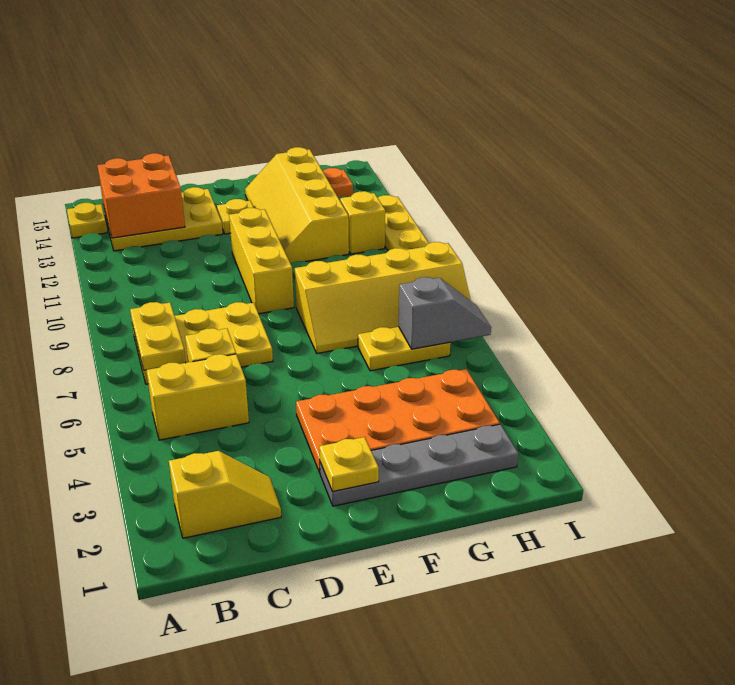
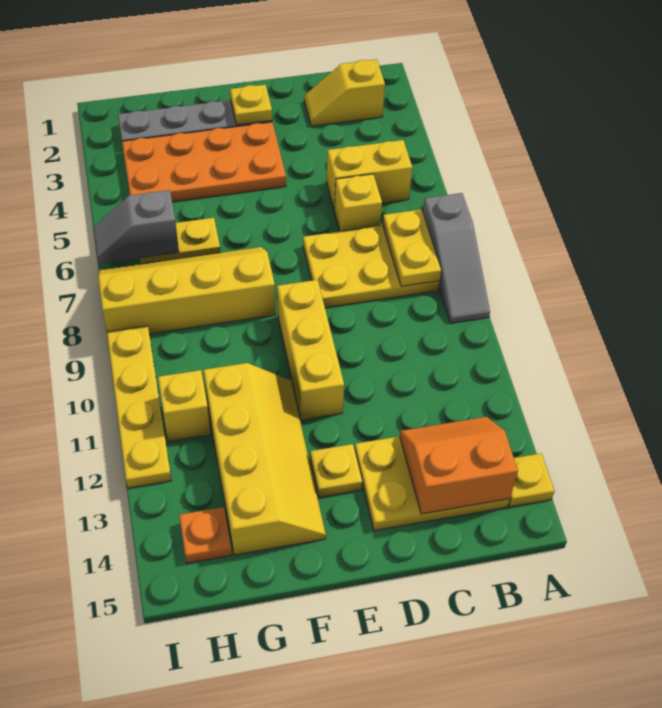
none -> grey 1x3 slope [423,193,490,323]
orange 2x2 brick [97,153,185,238] -> orange 2x2 slope [400,417,518,514]

